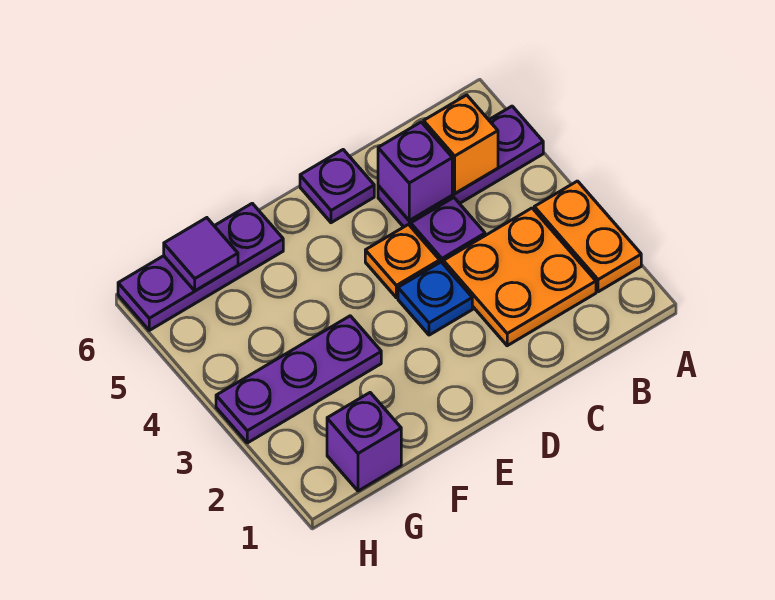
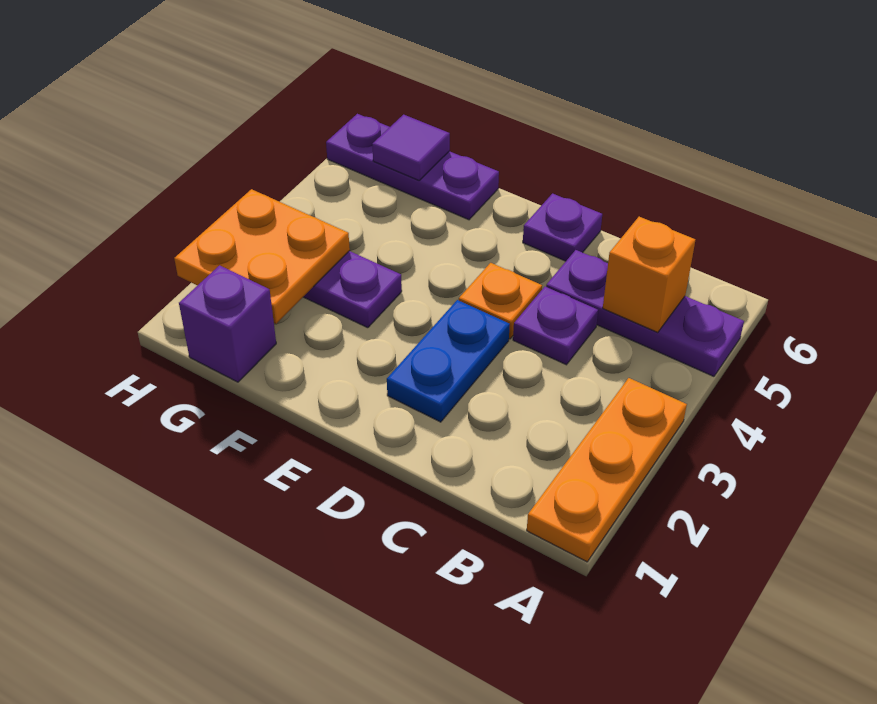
orange 1x2 plate [534,181,641,292] -> orange 1x3 plate [527,378,687,562]
orange 2x2 plate [443,208,596,346] -> orange 2x2 plate moved to [174,189,350,324]
purple 1x1 brick [378,122,452,221] -> none
blue 1x1 plate [398,262,472,335] -> blue 1x2 plate [387,300,510,422]

